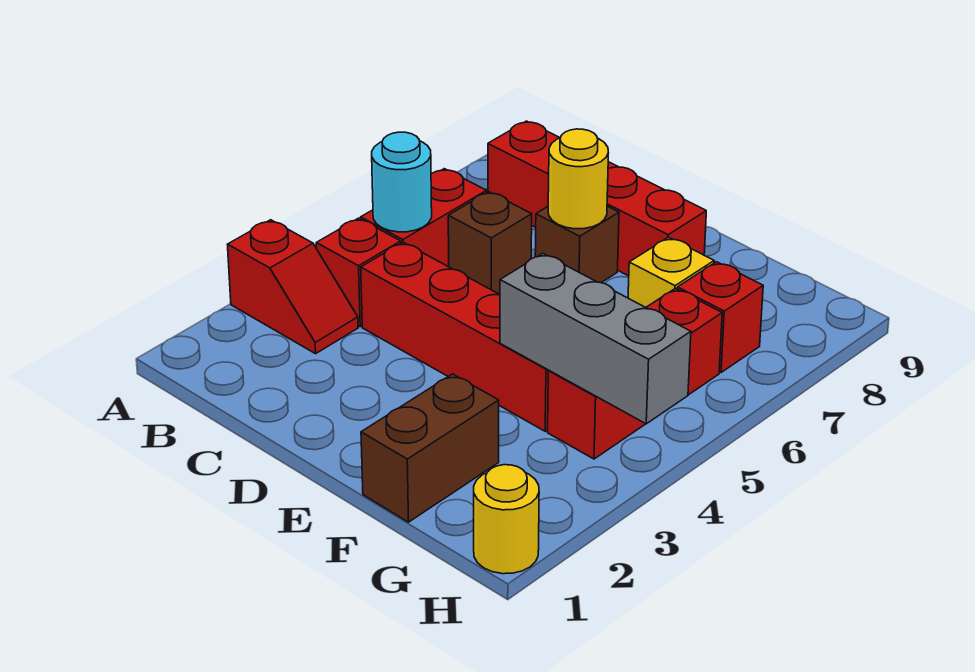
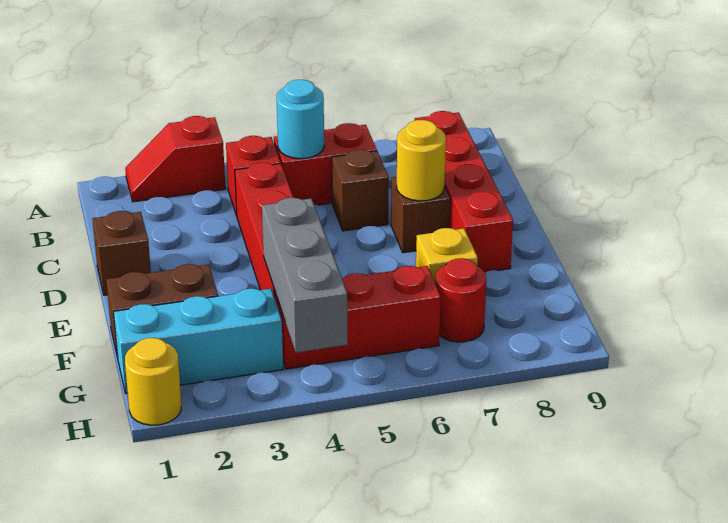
red 1x2 slope [227,220,358,354] -> red 1x2 slope turned to [125,116,225,202]
none -> brown 1x1 brick [93,211,151,295]
none -> cyan 1x3 brick [114,289,283,393]
red 1x1 brick [677,262,763,373] -> red 1x1 round brick [435,258,486,342]

